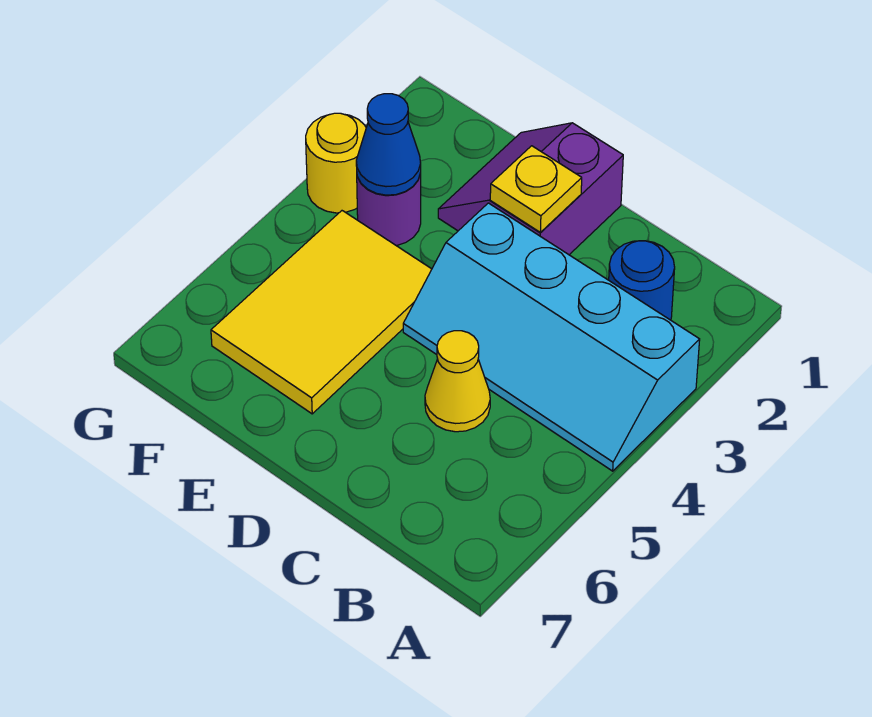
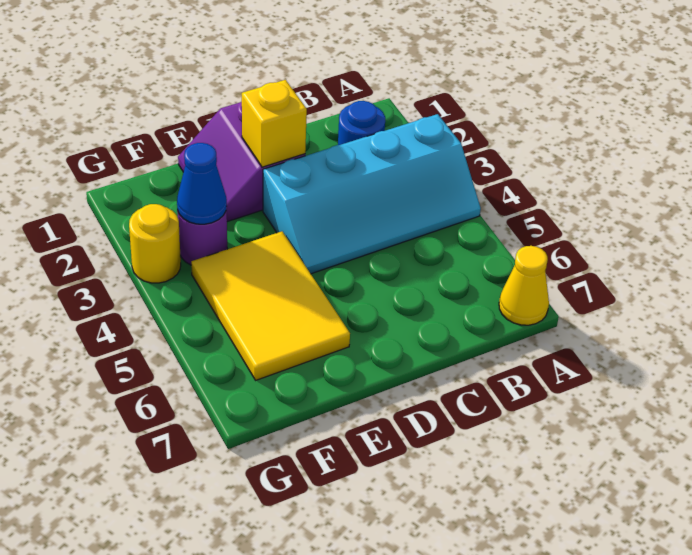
yellow 1x1 cone [425,331,490,432] -> yellow 1x1 cone moved to [499,246,549,325]
yellow 1x1 plate [490,146,582,232] -> yellow 1x1 brick [242,80,307,167]

